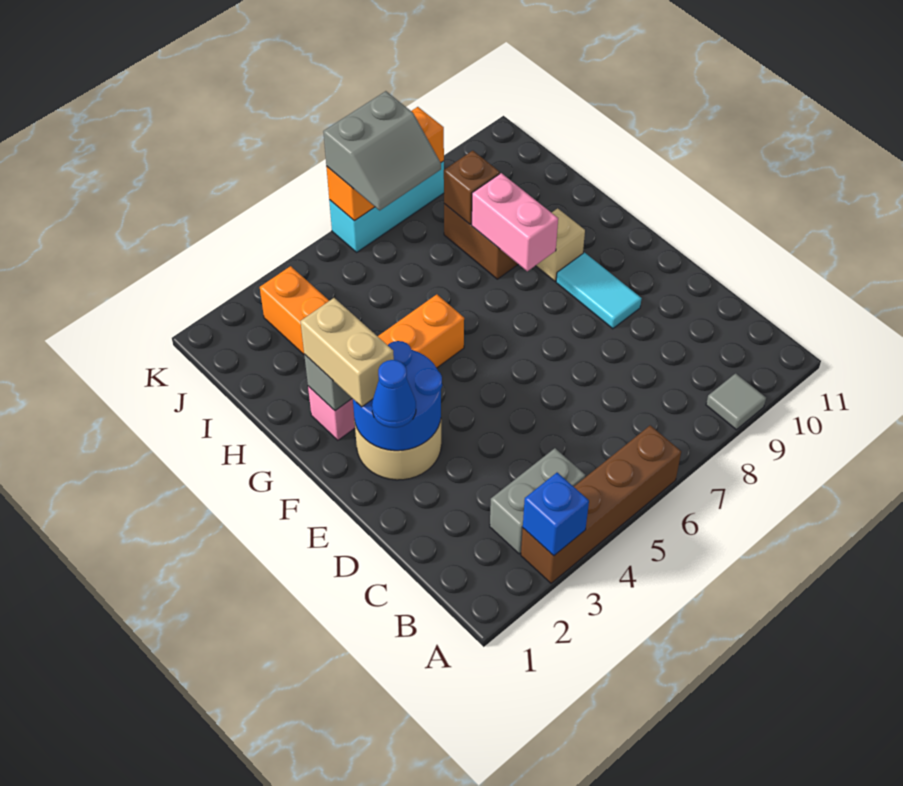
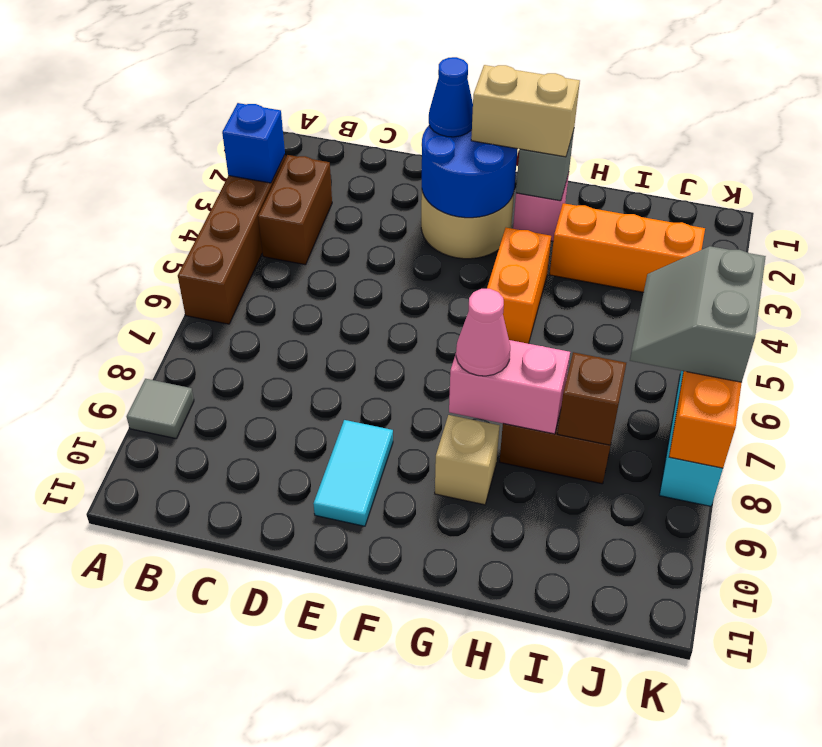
grey 1x2 brick [490,448,585,554] -> brown 1x2 brick [258,155,332,265]
cyan 1x2 tile [556,253,642,329] -> cyan 1x2 tile turned to [313,420,393,526]
none -> pink 1x1 cone [456,289,510,376]

